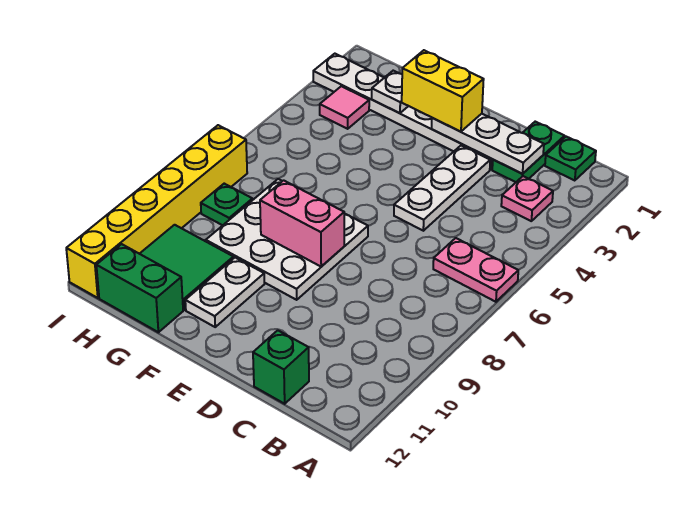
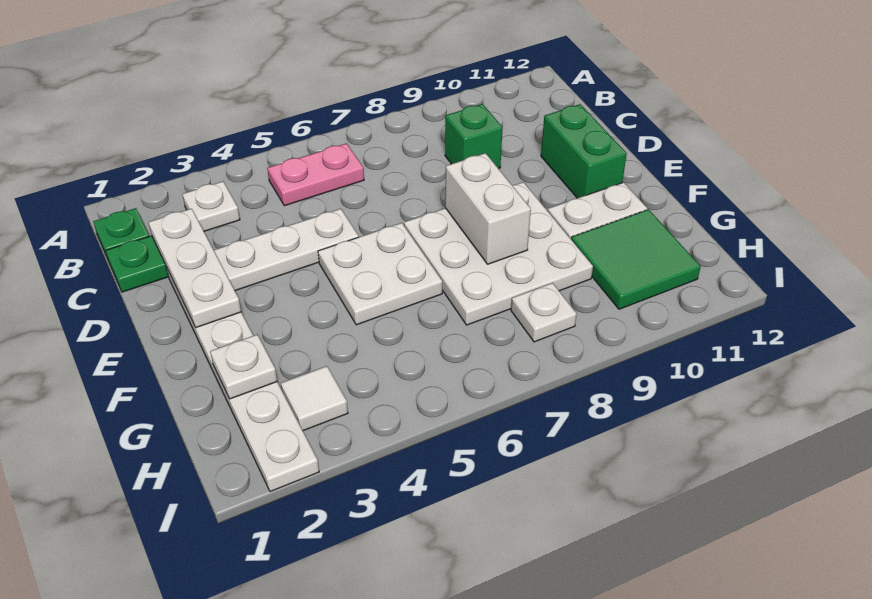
pink 1x2 plate [433,238,518,302] -> pink 1x2 plate turned to [267,143,364,206]
pink 1x1 plate [501,176,553,221] -> white 1x1 plate [182,181,240,231]
green 1x1 brick [253,330,309,404] -> green 1x1 brick moved to [445,104,503,169]
yellow 1x2 brick [402,50,484,132] -> none
none -> white 2x2 plate [318,223,442,325]
pink 1x2 brick [260,180,344,267] -> white 1x2 brick [445,153,531,264]
green 1x2 brick [96,244,183,332] -> green 1x2 brick moved to [541,104,627,198]
pink 1x1 tile [320,86,369,129] -> white 1x1 tile [281,366,348,431]
green 1x1 plate [201,184,253,225] -> white 1x1 plate [511,283,577,342]
yellow 1x6 brick [66,125,247,298] -> none

